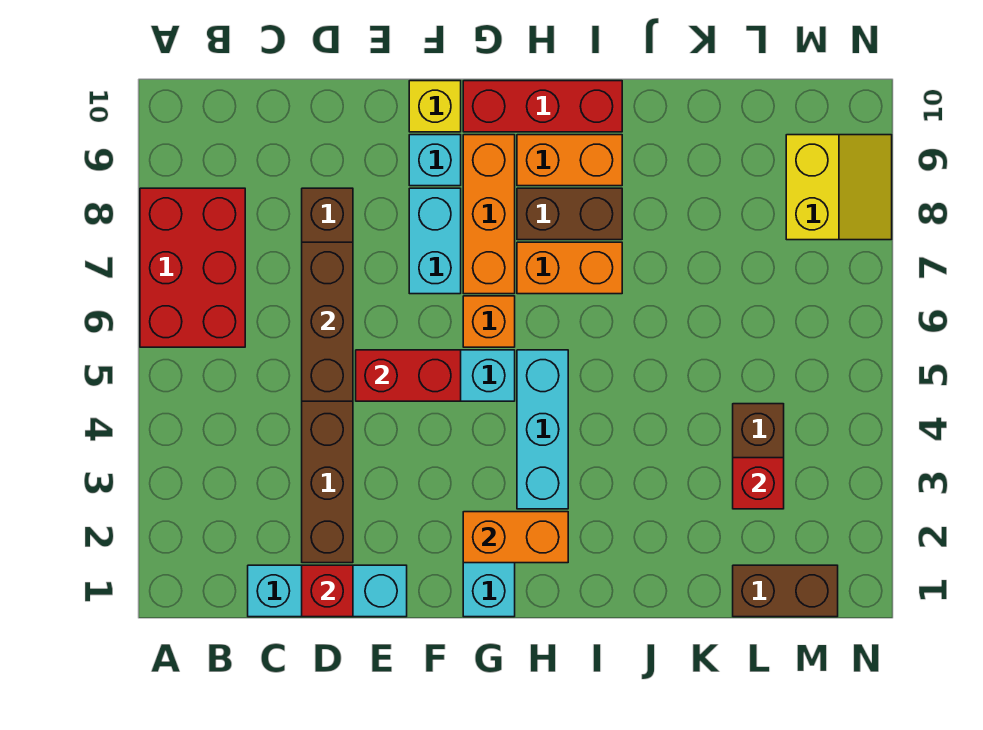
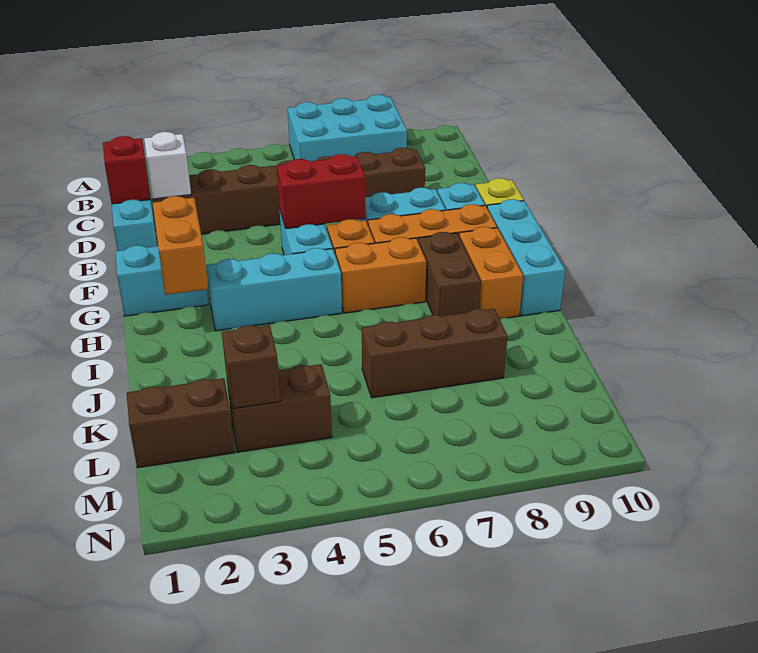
red 2x3 brick [140,188,245,347] -> cyan 2x3 brick [288,95,407,161]
none -> white 1x1 brick [144,132,191,199]
brown 1x3 brick [302,242,353,401] -> brown 1x3 brick moved to [362,309,508,398]
red 1x2 brick [356,350,461,401] -> red 1x2 brick turned to [277,154,366,229]
red 1x3 brick [463,81,622,132] -> cyan 1x3 brick [487,199,565,316]
orange 1x2 brick [517,242,622,294] -> orange 1x2 brick turned to [335,237,426,313]
brown 1x2 brick [733,565,838,617] -> brown 1x2 brick turned to [127,378,235,468]
red 1x1 brick [733,458,784,509] -> brown 1x1 brick [222,325,280,409]
yellow 2x2 slope [786,135,892,240] -> none

